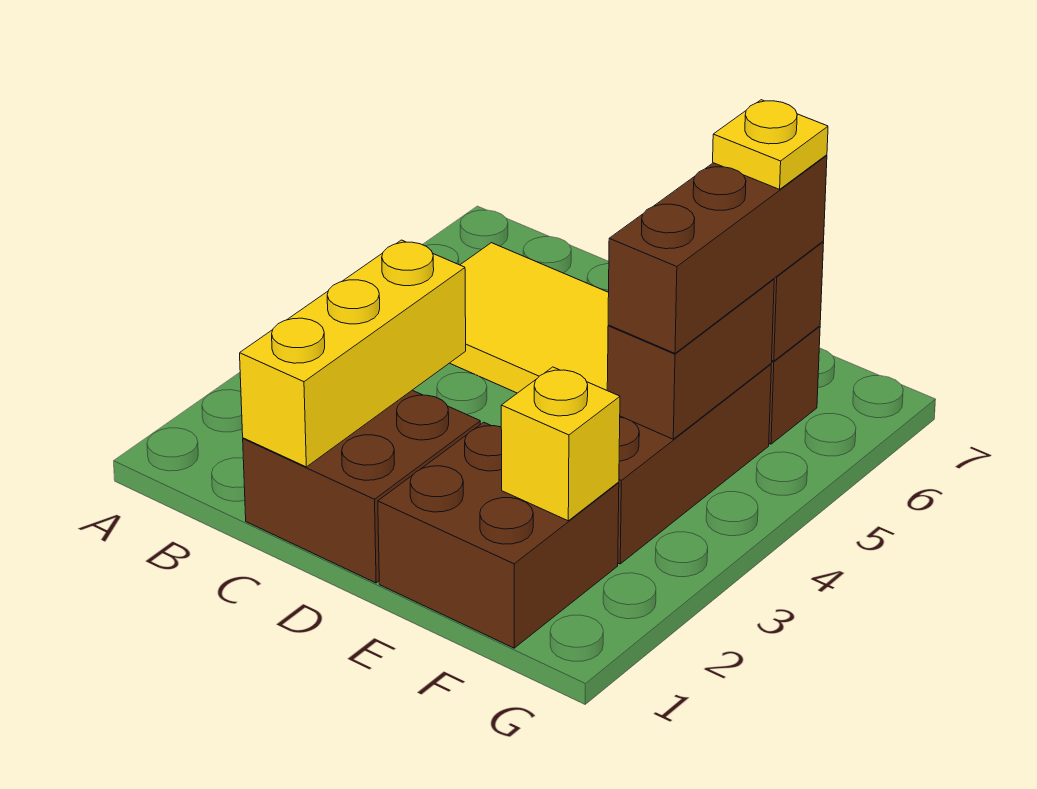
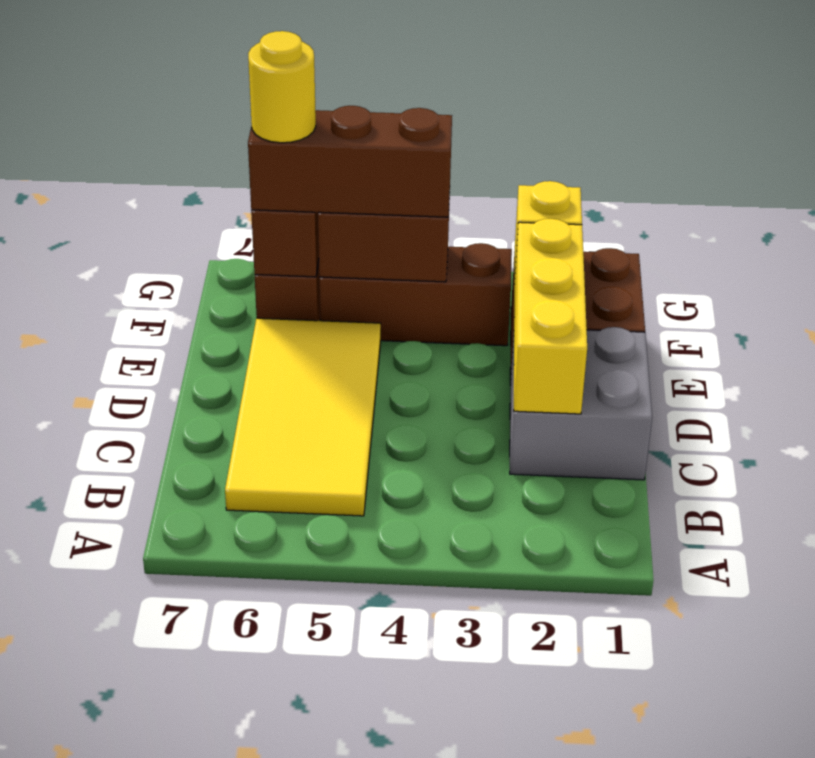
brown 2x2 brick [243,390,480,583] -> grey 2x2 brick [510,327,652,480]
yellow 1x3 brick [240,240,466,467] -> yellow 1x3 brick turned to [514,219,587,414]
yellow 1x1 plate [713,100,828,189] -> yellow 1x1 round brick [248,31,316,143]

